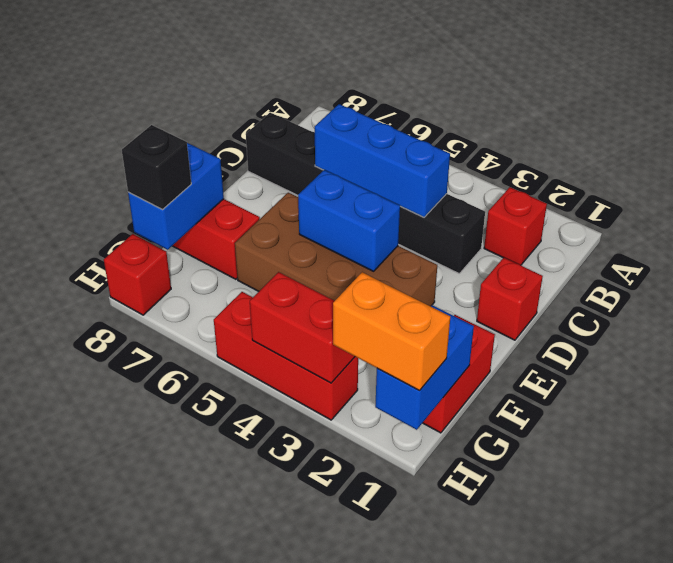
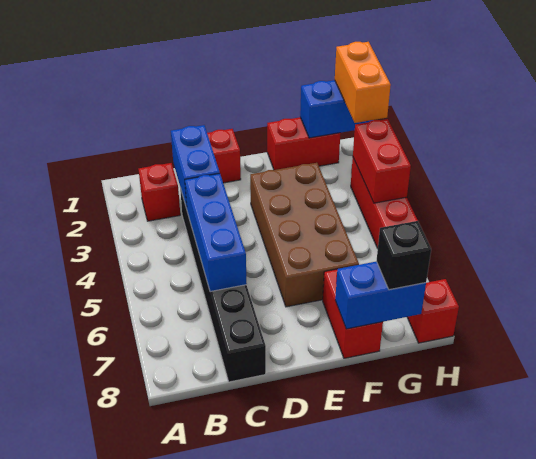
blue 1x2 brick [298,170,400,271] -> blue 1x2 brick moved to [171,125,220,209]

